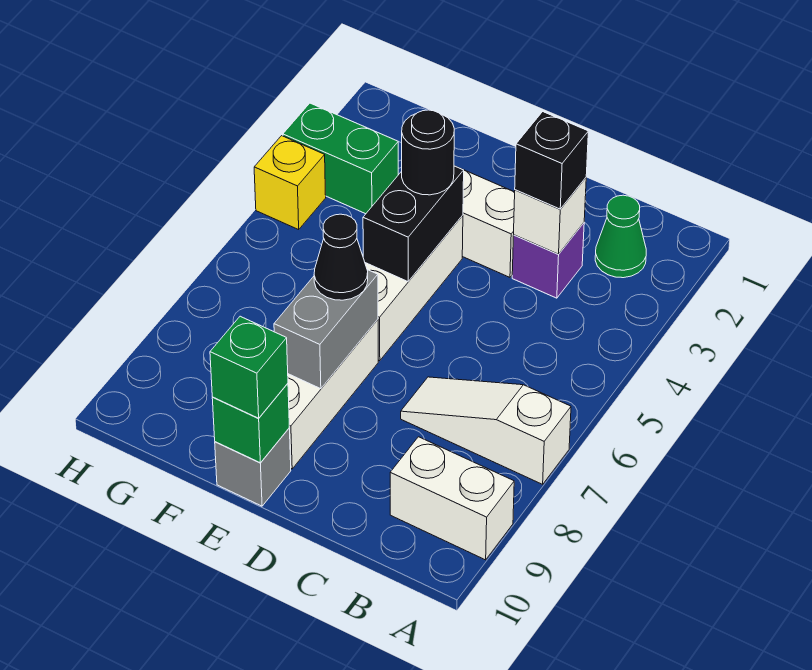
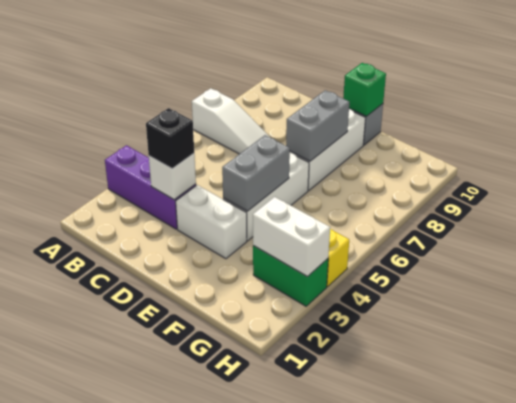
white 1x2 brick [390,437,514,560] -> white 1x2 brick moved to [253,197,330,277]
green 1x1 cone [595,195,646,278] -> none
purple 1x1 brick [512,223,584,298] -> purple 1x3 brick [105,145,196,229]
black 1x2 brick [363,166,464,281] -> grey 1x2 brick [222,135,290,211]
black 1x1 round brick [402,110,454,195] -> none
black 1x1 cone [314,214,368,300] -> none
green 1x1 brick [210,316,288,418] -> none

